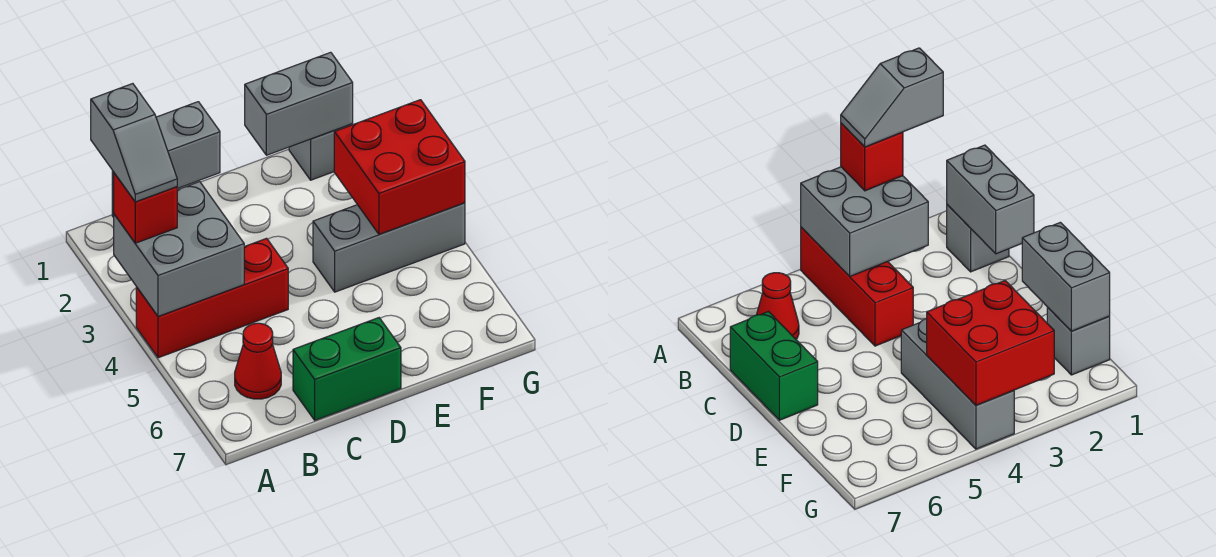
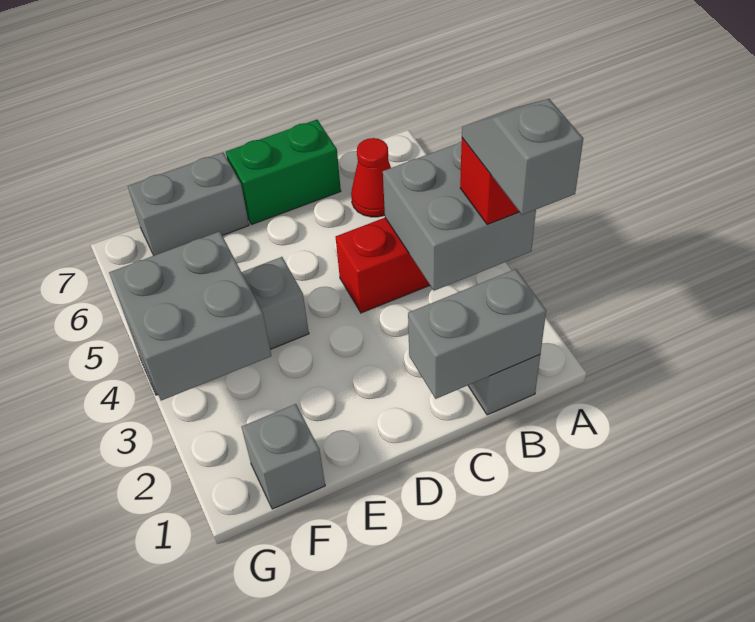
grey 1x2 brick [245,52,353,155] -> grey 1x2 brick moved to [128,153,249,256]
red 2x2 brick [334,100,465,234] -> grey 2x2 brick [109,231,271,401]

